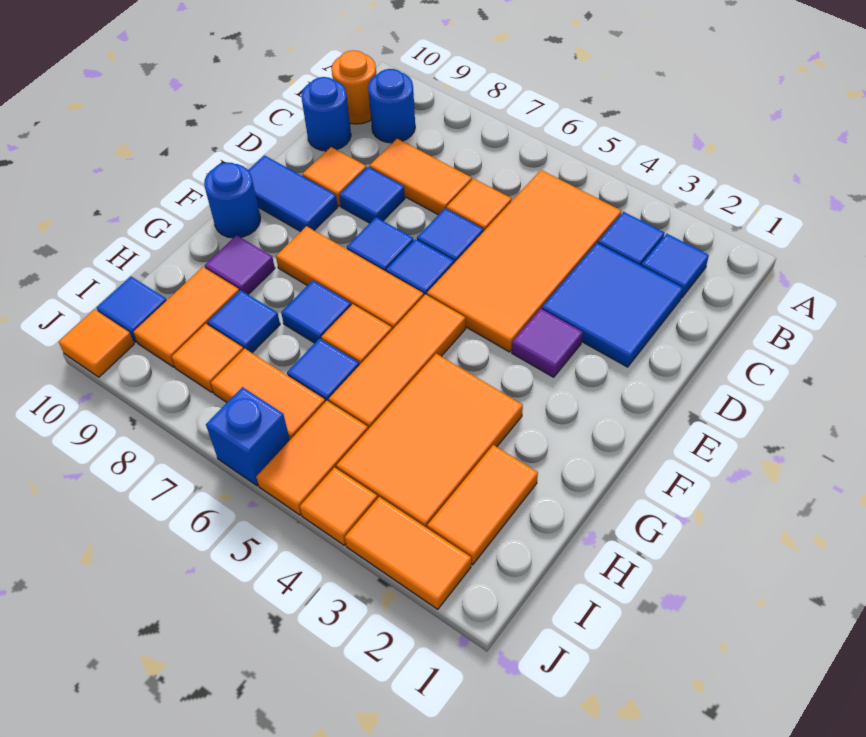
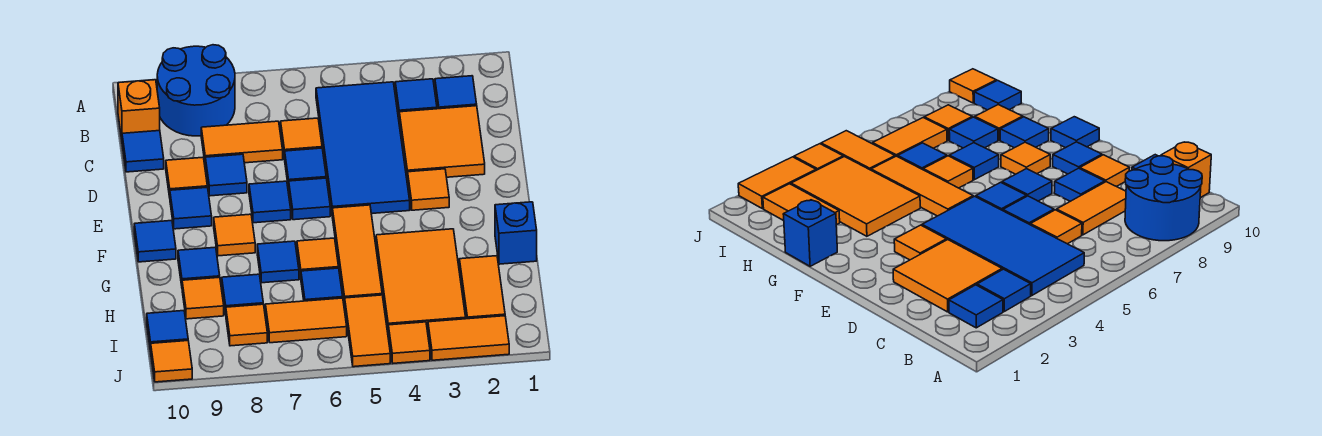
orange 2x4 tile [427,170,621,352] -> blue 2x4 tile [316,82,410,214]
blue 1x1 round brick [368,69,415,143] -> blue 2x2 round brick [157,45,235,136]
orange 1x1 round brick [331,50,376,124] -> orange 1x1 brick [118,80,160,139]
blue 2x2 tile [542,243,683,367] -> orange 2x2 tile [399,106,485,180]
blue 1x1 round brick [301,77,351,151] -> blue 1x1 tile [122,131,164,172]
purple 1x1 tile [512,309,583,377] -> orange 1x1 tile [408,169,449,210]
blue 1x2 tile [249,155,338,232] -> blue 1x1 tile [170,187,212,229]
orange 1x3 tile [276,226,424,330] -> orange 1x1 tile [214,214,255,256]
blue 1x1 round brick [204,162,260,238] -> blue 1x1 tile [134,221,176,262]
purple 1x1 tile [205,235,275,294] -> blue 1x1 tile [178,247,220,285]
orange 1x2 tile [133,267,239,367] -> orange 1x1 tile [182,277,224,319]
blue 1x1 brick [206,387,290,486] -> blue 1x1 brick moved to [495,202,537,264]

